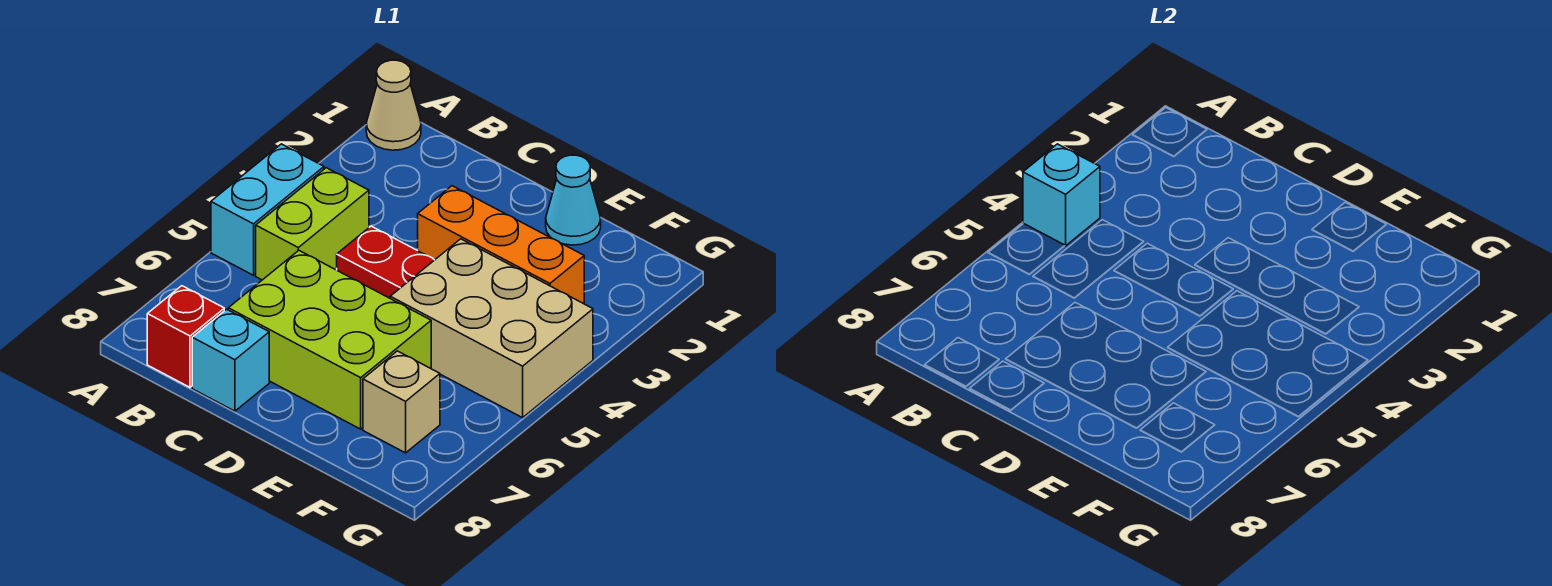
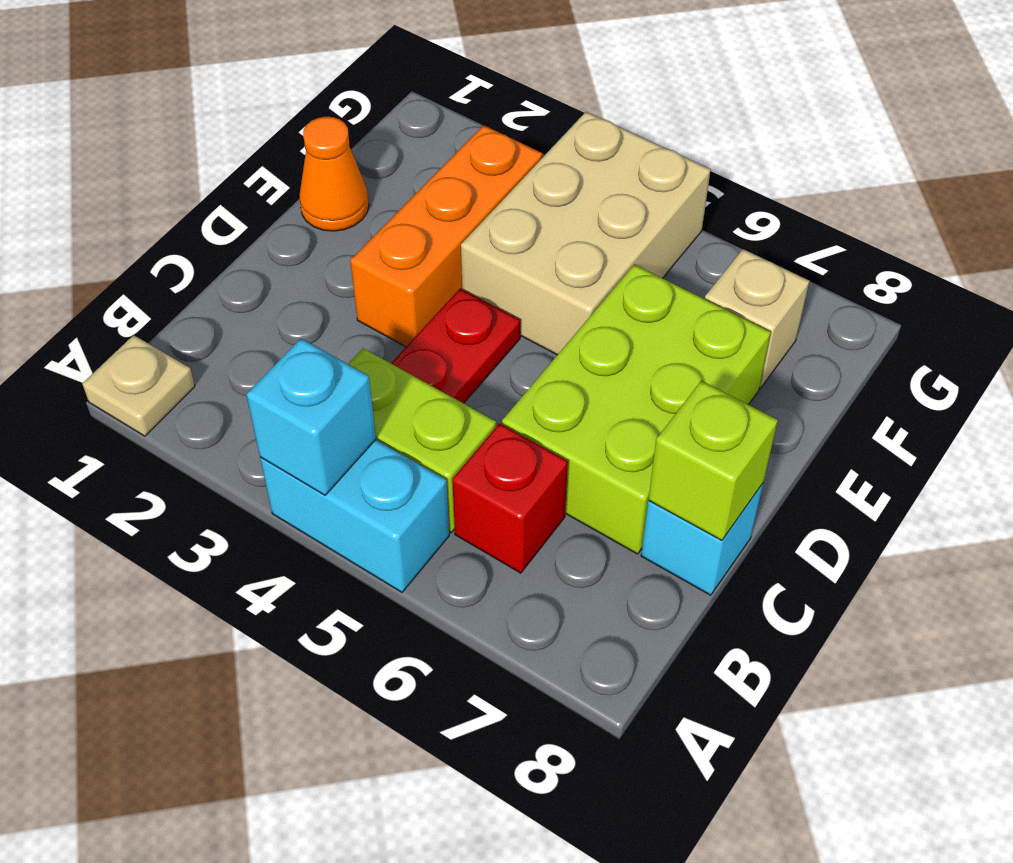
tan 1x1 cone [366,60,421,150] -> tan 1x1 plate [82,335,195,436]
red 1x1 brick [147,286,224,387] -> red 1x1 brick moved to [452,423,568,573]
none -> lime 1x1 brick [648,381,778,541]
cyan 1x1 cone [546,155,601,245] -> orange 1x1 cone [299,117,369,231]

